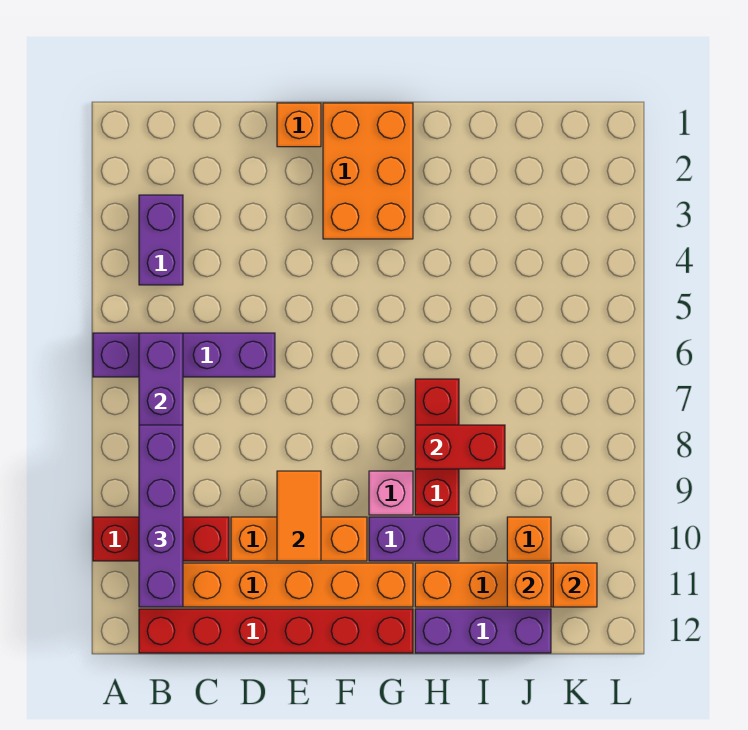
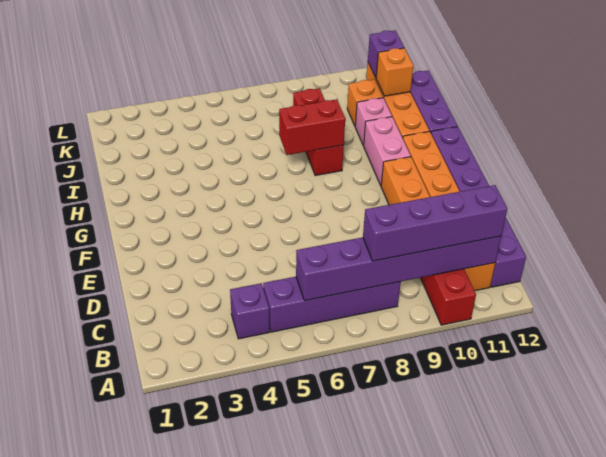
purple 1x4 brick [93,333,275,377] -> purple 1x4 brick turned to [263,277,401,332]
purple 1x2 brick [139,195,183,285] -> purple 1x1 brick [230,283,270,339]
red 1x6 brick [139,609,413,653] -> purple 1x6 brick [431,126,526,287]
orange 1x1 brick [277,103,321,147] -> none
orange 1x2 tile [277,471,321,561] -> none
orange 2x3 brick [323,103,413,239] -> none
pink 1x1 brick [369,471,413,515] -> pink 1x1 brick moved to [355,98,392,145]
purple 1x2 brick [369,517,459,561] -> pink 1x2 brick [363,117,411,185]
red 1x3 brick [415,379,459,515] -> red 1x3 brick turned to [293,88,344,176]
red 1x2 brick [415,425,505,469] -> red 1x2 brick turned to [279,99,345,155]
orange 1x1 brick [553,563,597,607] -> purple 1x1 brick [368,30,404,77]

